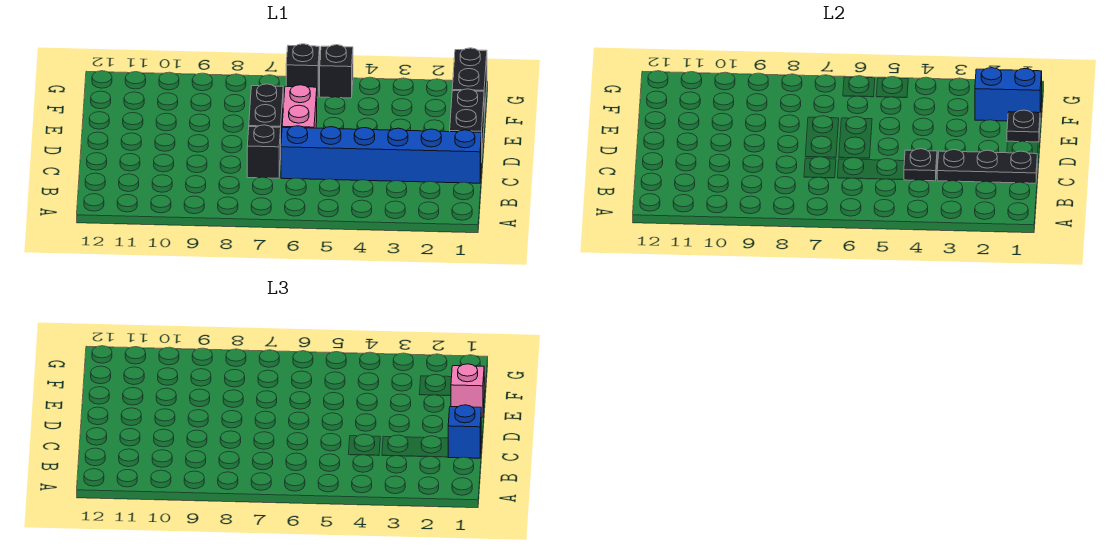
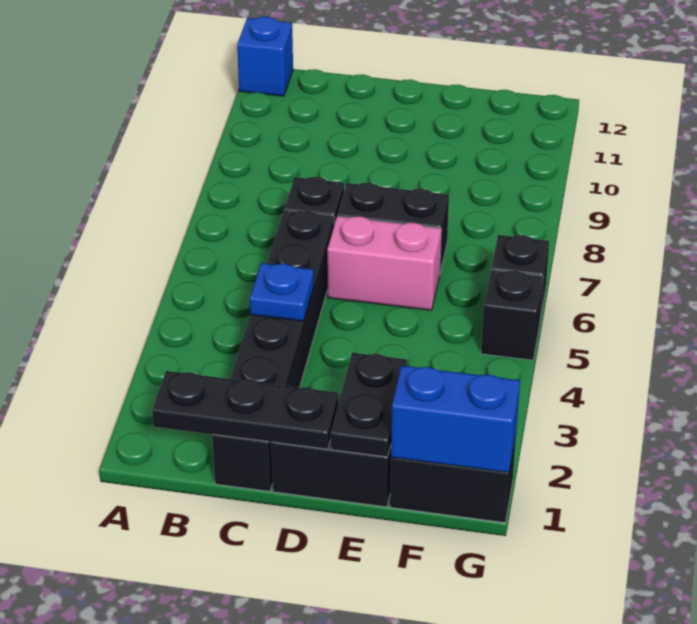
blue 1x6 brick [281,126,481,183] -> black 1x6 brick [212,210,334,491]
black 1x3 plate [937,150,1037,183] -> black 1x3 plate turned to [152,371,338,449]
blue 1x1 brick [448,405,481,458] -> blue 1x1 brick moved to [237,17,293,96]
black 1x1 plate [904,149,937,181] -> blue 1x1 plate [250,263,314,321]
black 1x1 plate [1007,110,1040,142] -> black 1x2 plate [331,353,407,457]
pink 1x1 brick [451,364,484,417] -> none
blue 1x2 brick [975,68,1042,121] -> blue 1x2 brick turned to [391,366,520,473]

